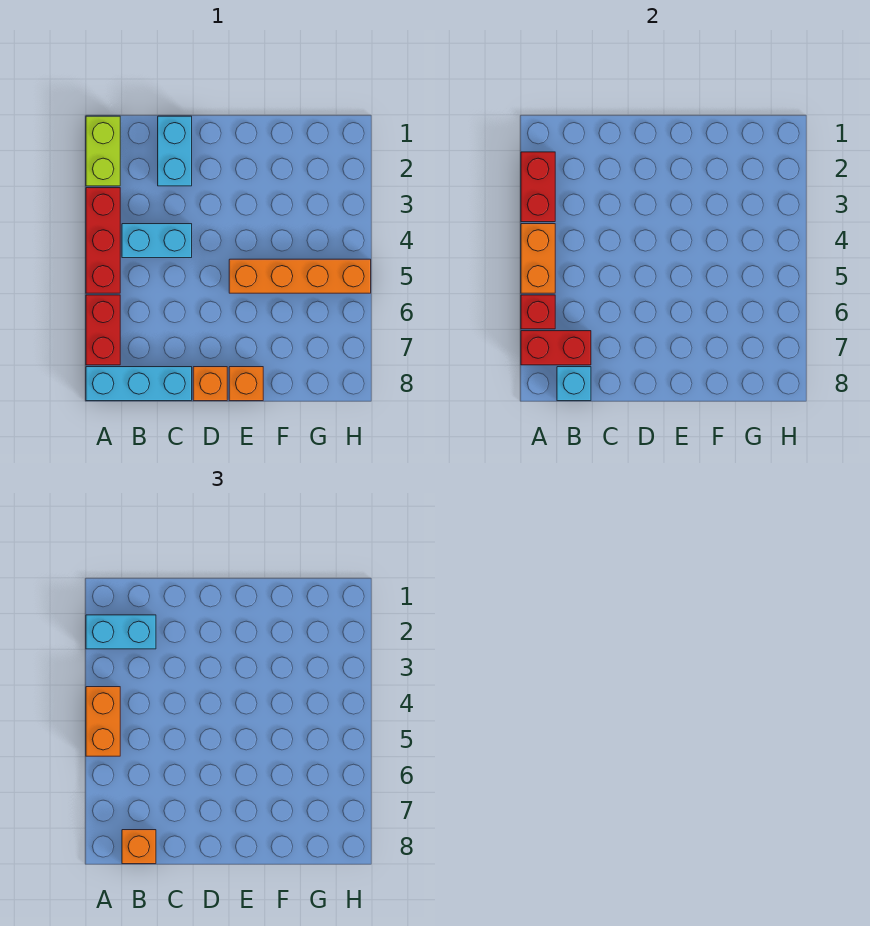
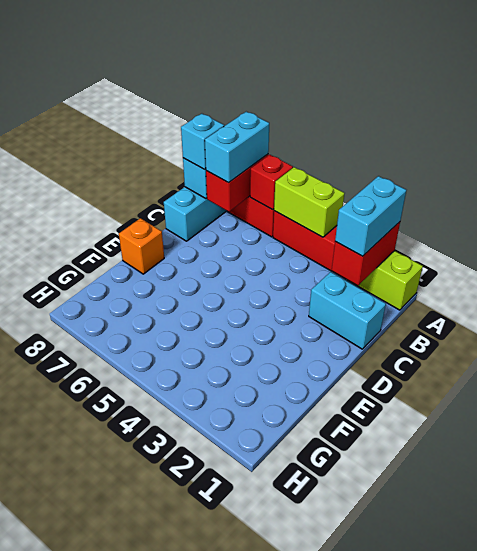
red 1x2 brick [521,152,555,222] -> red 1x2 brick turned to [332,222,400,285]
orange 1x2 brick [521,224,555,293] -> lime 1x2 brick [274,167,345,237]
orange 1x2 brick [86,687,120,756] -> none
cyan 1x2 brick [122,224,192,258] -> cyan 1x2 brick moved to [205,112,269,183]
orange 1x1 brick [122,830,156,864] -> cyan 1x1 brick [181,114,224,169]
orange 1x1 brick [193,367,227,401] -> none
orange 1x4 brick [229,259,371,293] -> none

